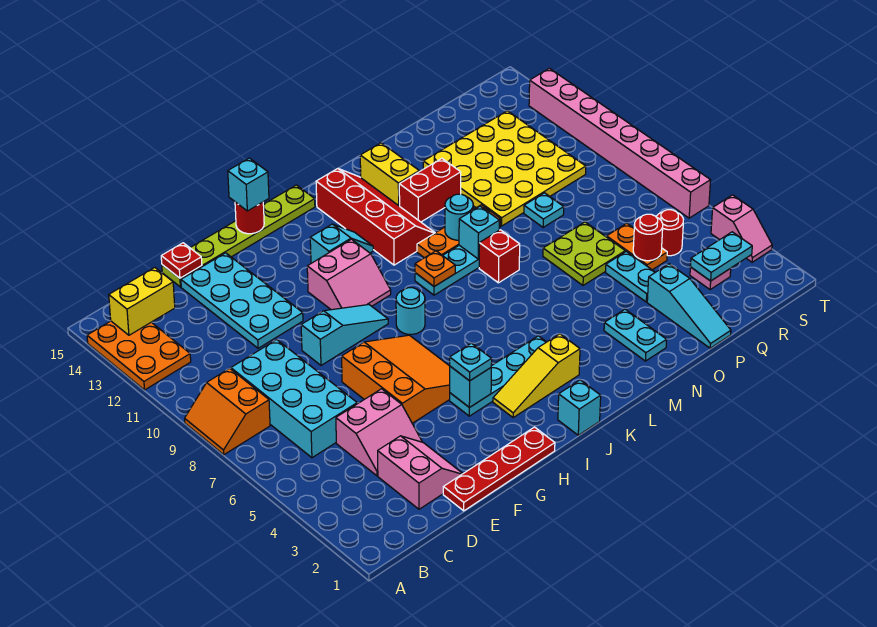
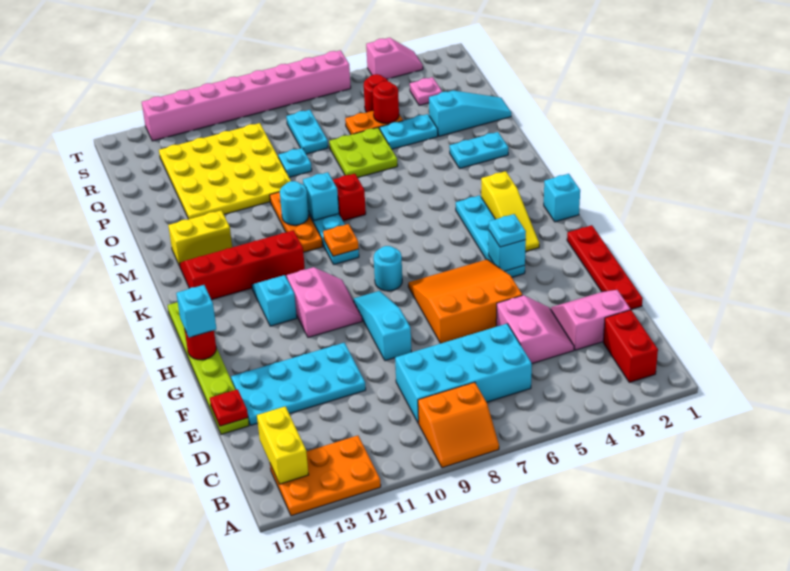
red 1x2 brick [399,159,461,222] -> red 1x2 brick moved to [603,310,658,382]
cyan 1x2 plate [691,232,752,281] -> cyan 1x2 plate moved to [286,110,328,154]

